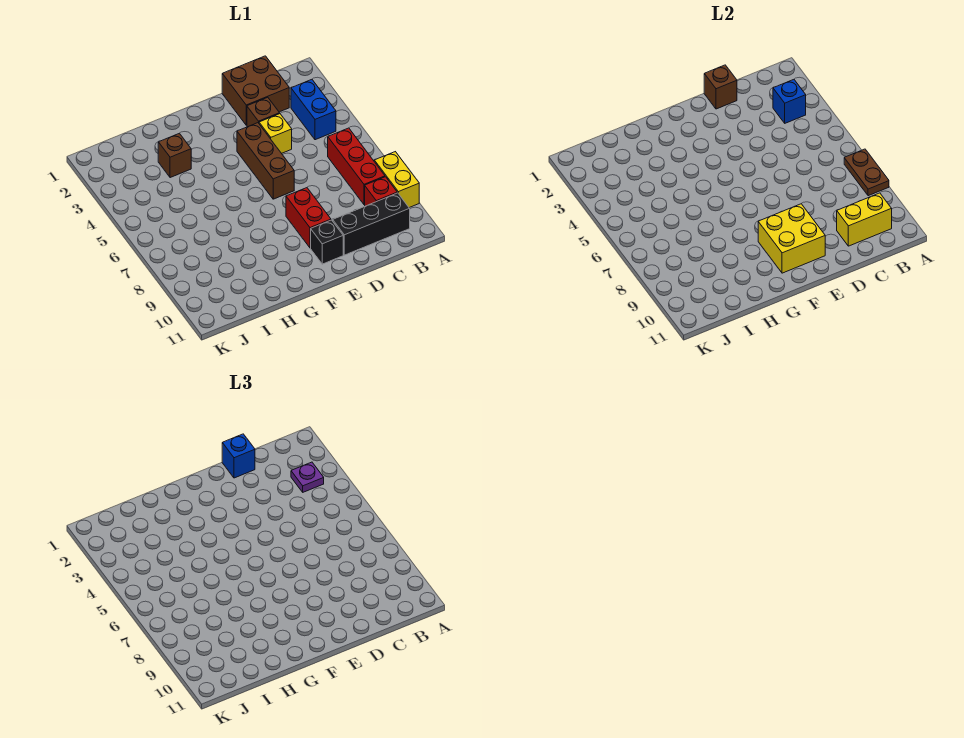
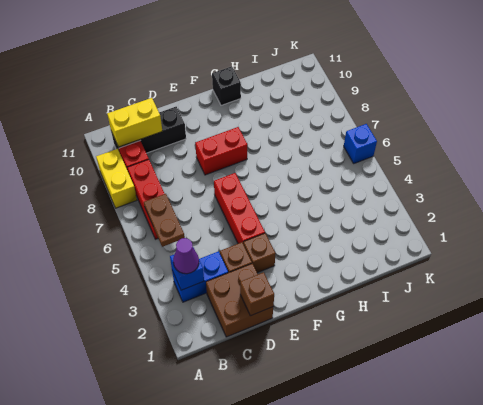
brown 1x2 plate [844,149,889,196] -> brown 1x2 plate moved to [144,194,185,247]
blue 1x2 brick [291,80,336,140] -> blue 1x2 brick turned to [172,251,228,302]
purple 1x1 plate [291,462,324,492] -> purple 1x1 cone [173,238,199,274]
blue 1x1 brick [222,434,255,478] -> blue 1x1 brick moved to [344,124,377,163]
yellow 1x1 brick [259,114,292,153] -> none
brown 1x3 brick [237,123,294,199] -> red 1x3 brick [214,173,265,244]
red 1x2 brick [286,188,331,248] -> red 1x2 brick turned to [195,127,248,175]
yellow 2x2 brick [758,204,825,273] -> none
black 1x1 brick [311,220,343,264] -> black 1x1 brick moved to [212,66,241,105]
brown 1x1 brick [158,133,191,178] -> brown 1x1 brick moved to [243,233,276,273]

